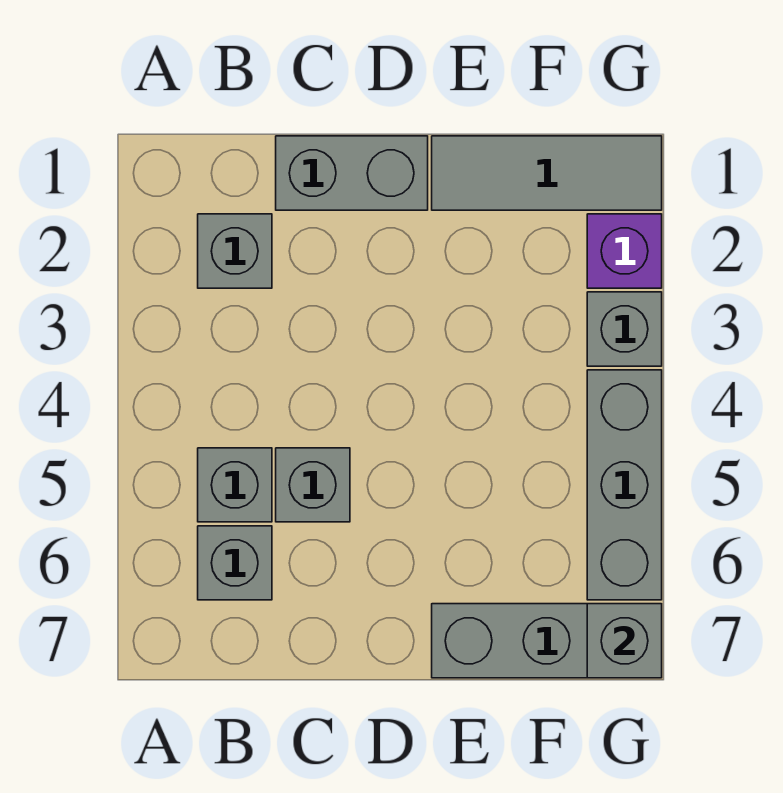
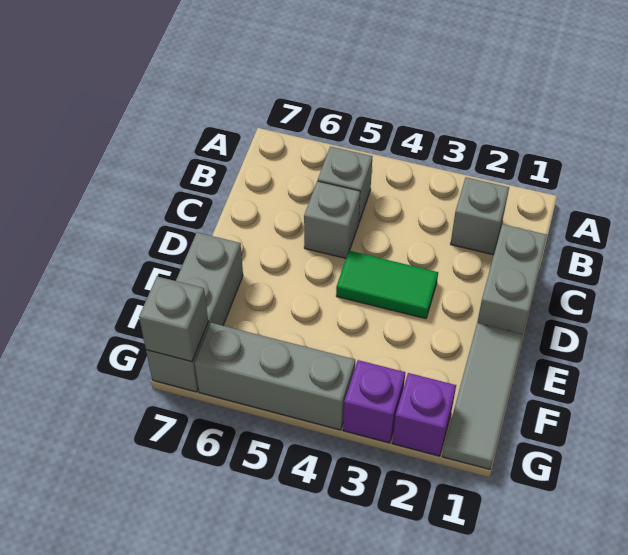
grey 1x1 brick [198,526,272,600] -> none
none -> green 1x2 tile [336,251,438,319]
grey 1x1 brick [587,292,662,366] -> purple 1x1 brick [343,360,405,443]

